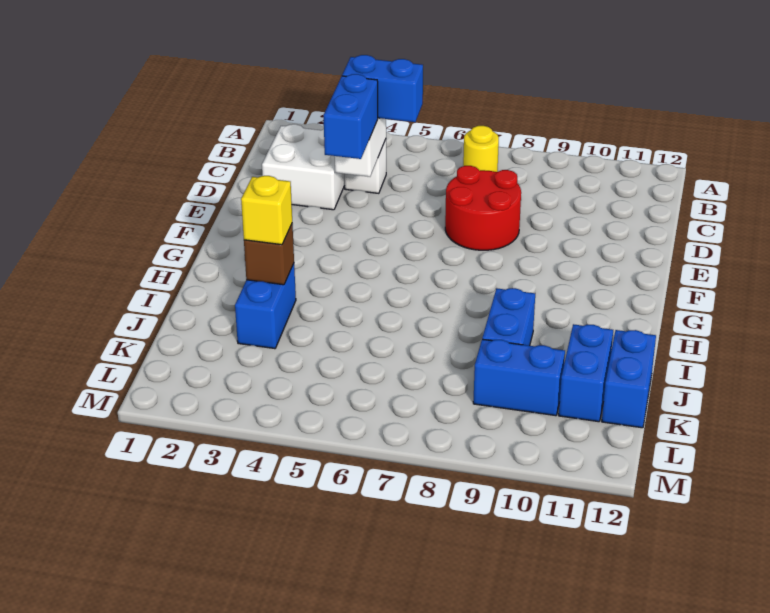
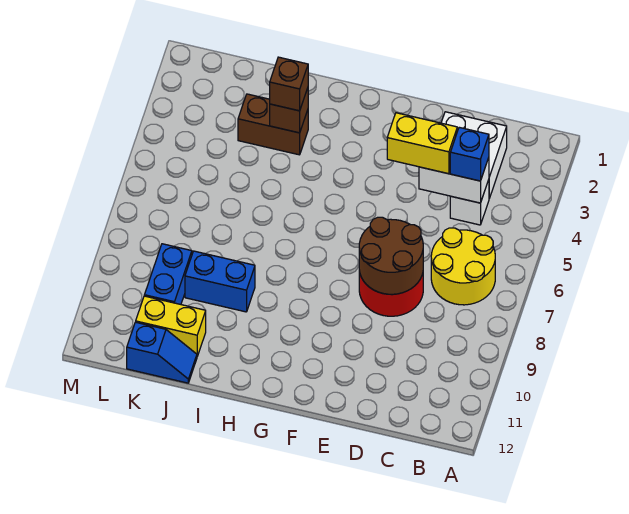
yellow 1x1 round brick [463,126,499,172] -> yellow 2x2 round brick [431,228,495,305]
blue 1x2 brick [342,55,423,122] -> blue 1x1 brick [450,127,489,181]
blue 1x2 brick [324,74,378,159] -> yellow 1x2 brick [387,113,457,174]
none -> brown 2x2 round brick [359,217,423,294]
blue 1x2 brick [235,264,296,349] -> brown 1x2 brick [238,94,308,155]
yellow 1x1 brick [241,176,292,245] -> brown 1x1 brick [270,57,308,111]
blue 1x2 brick [559,324,613,422] -> yellow 1x2 brick [136,296,206,356]
blue 1x2 brick [602,330,656,428] -> blue 1x2 slope [127,322,197,383]

